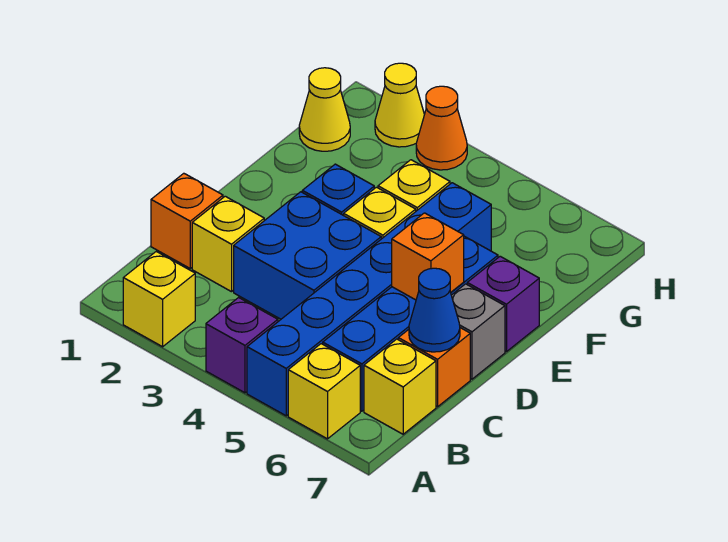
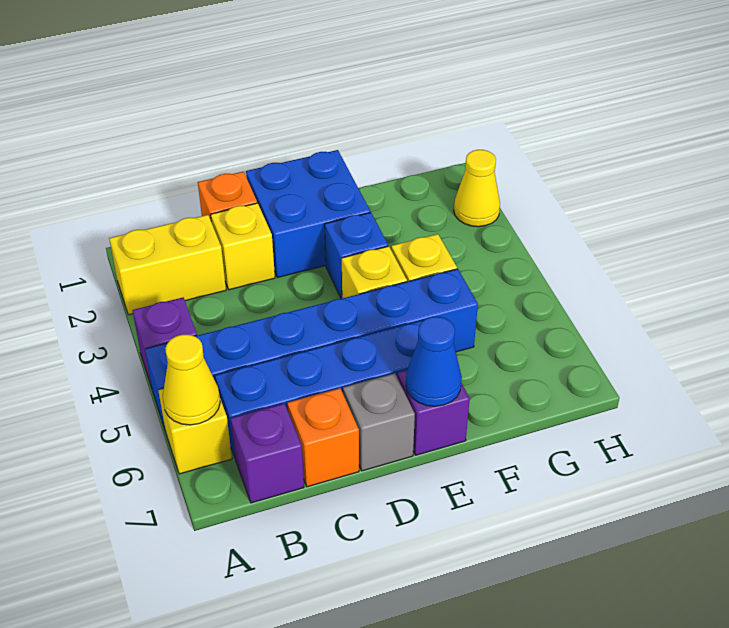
yellow 1x1 brick [123,251,195,347] -> yellow 1x2 brick [109,215,226,315]
yellow 1x1 brick [364,339,436,434] -> purple 1x1 brick [231,403,304,503]
blue 2x2 brick [234,192,381,319] -> blue 2x2 brick moved to [246,150,370,278]
blue 1x1 cone [409,268,460,352] -> blue 1x1 cone moved to [406,317,462,406]
orange 1x1 brick [392,213,464,300] -> none
yellow 1x1 cone [299,68,350,151] -> yellow 1x1 cone moved to [163,335,220,425]
orange 1x1 cone [416,86,467,170] -> none

